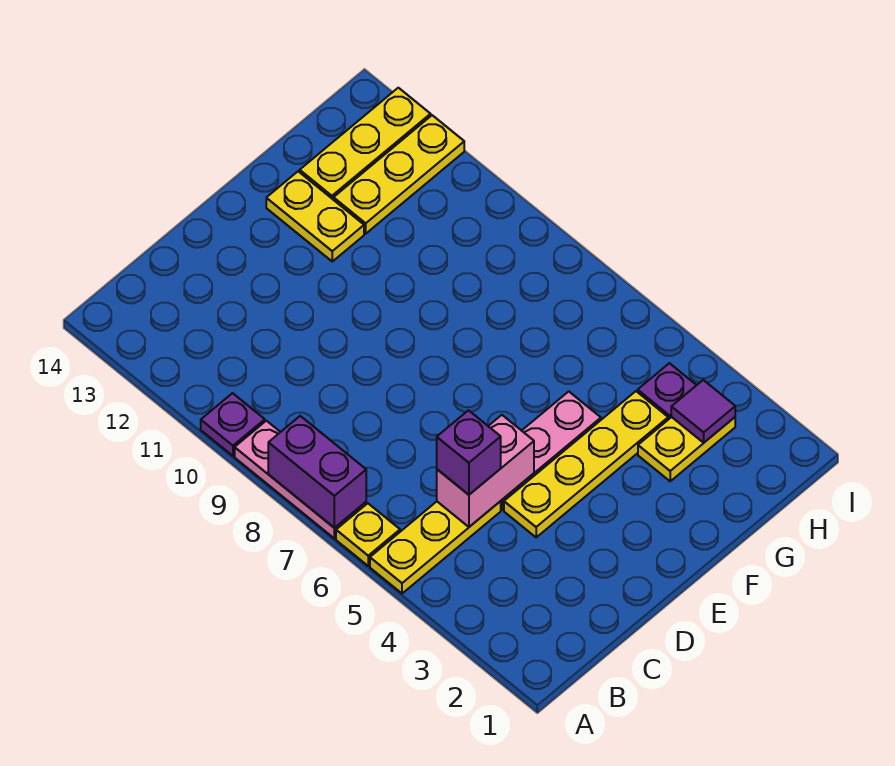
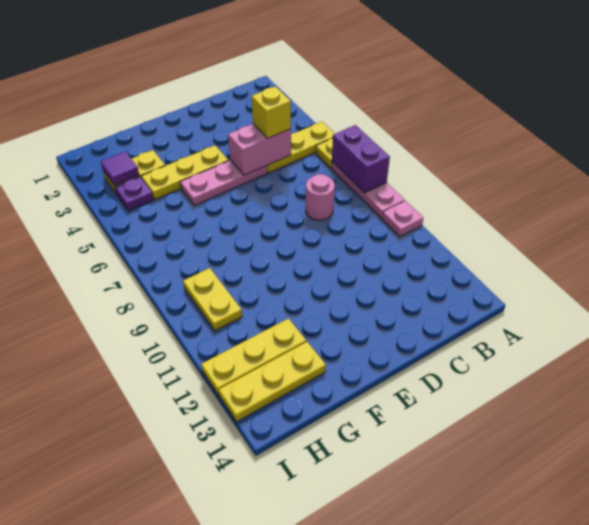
purple 1x1 plate [201,393,265,456] -> pink 1x1 plate [382,201,423,237]
purple 1x1 brick [437,410,501,495] -> yellow 1x1 brick [252,86,291,139]
none -> pink 1x1 round brick [306,174,335,220]
yellow 1x4 plate [504,391,668,537] -> yellow 1x3 plate [141,146,228,200]
yellow 1x2 plate [266,171,364,261] -> yellow 1x2 plate moved to [183,268,242,331]

